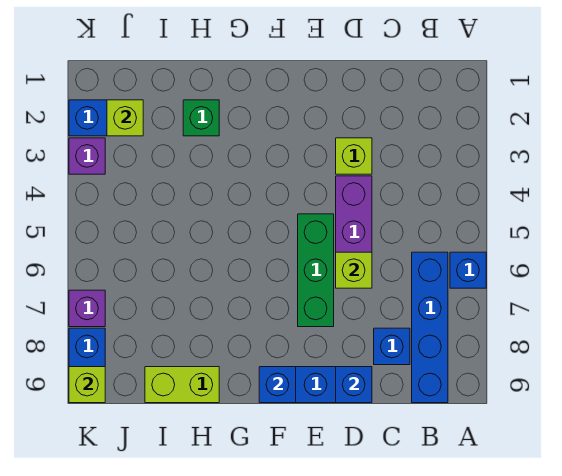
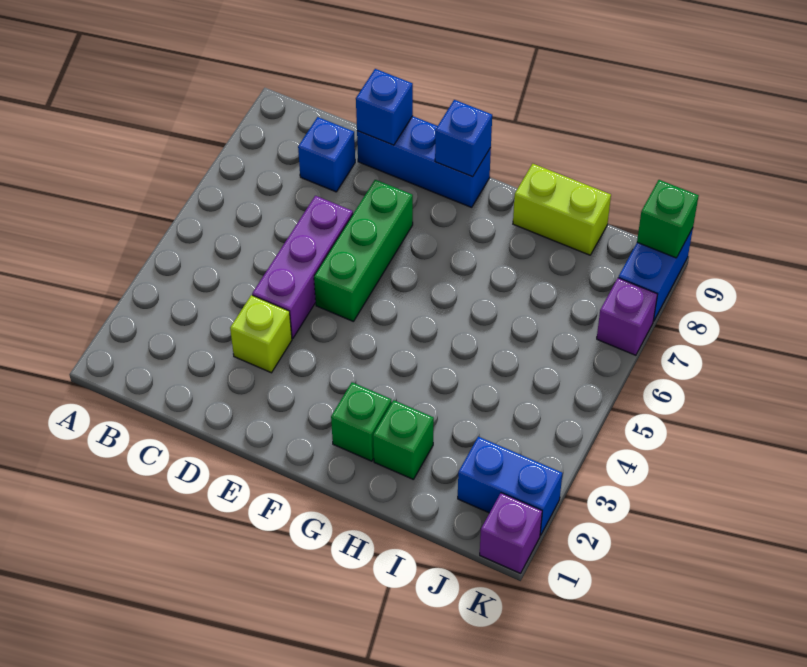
blue 1x1 brick [450,252,486,288] -> none
blue 1x4 brick [412,252,448,403] -> none
lime 1x1 brick [336,252,372,288] -> none
none -> green 1x1 brick [331,382,392,461]
lime 1x1 brick [107,100,143,136] -> none
purple 1x1 brick [69,138,105,174] -> purple 1x1 brick moved to [480,493,542,573]
lime 1x1 brick [69,367,105,403] -> green 1x1 brick [637,180,699,258]

